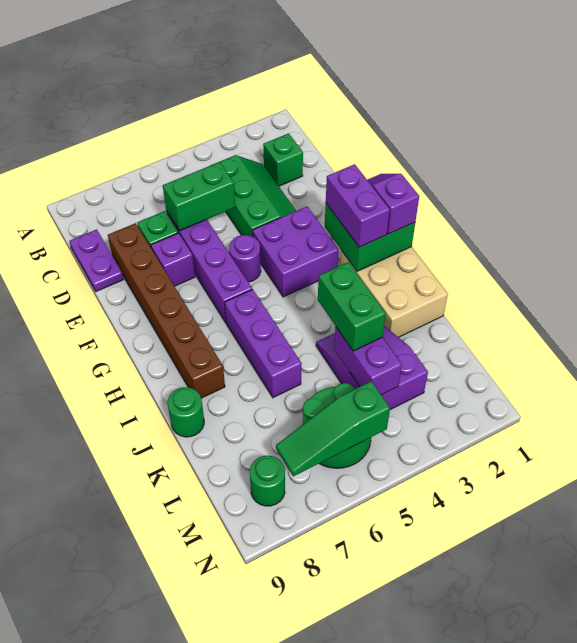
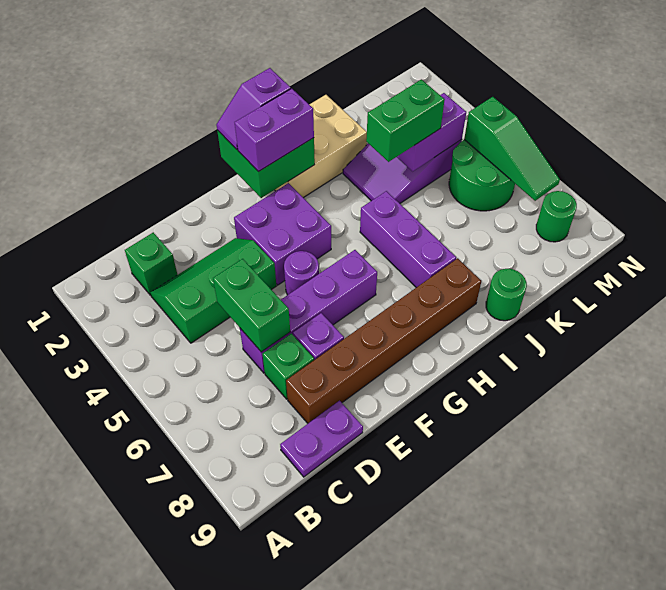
purple 1x3 brick [225,289,302,398] -> purple 1x3 brick turned to [360,191,456,287]

